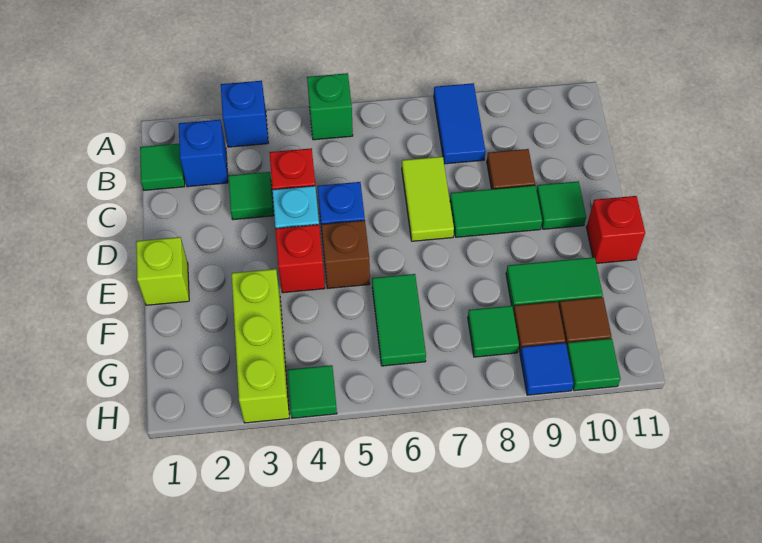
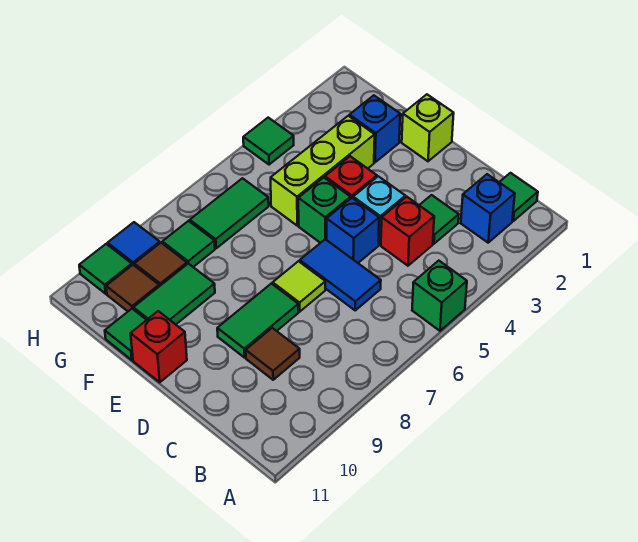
blue 1x1 brick [221,81,268,147] -> blue 1x1 brick moved to [349,95,400,162]
blue 1x2 tile [434,83,485,164] -> blue 1x2 tile moved to [300,239,381,310]
lime 1x2 tile [402,157,454,241] -> lime 1x1 tile [273,261,325,312]
green 1x1 tile [537,181,586,229] -> green 1x1 tile moved to [105,309,146,360]
brown 1x1 brick [321,220,370,289] -> green 1x1 brick [298,177,351,243]
lime 1x3 brick [232,269,289,423] -> lime 1x3 brick turned to [271,116,375,226]
green 1x2 tile [372,274,426,366] -> green 1x2 tile turned to [190,178,269,248]

